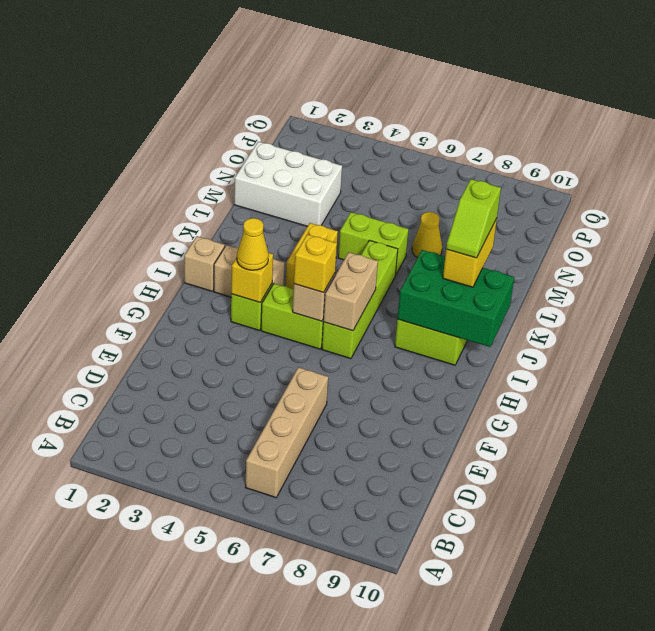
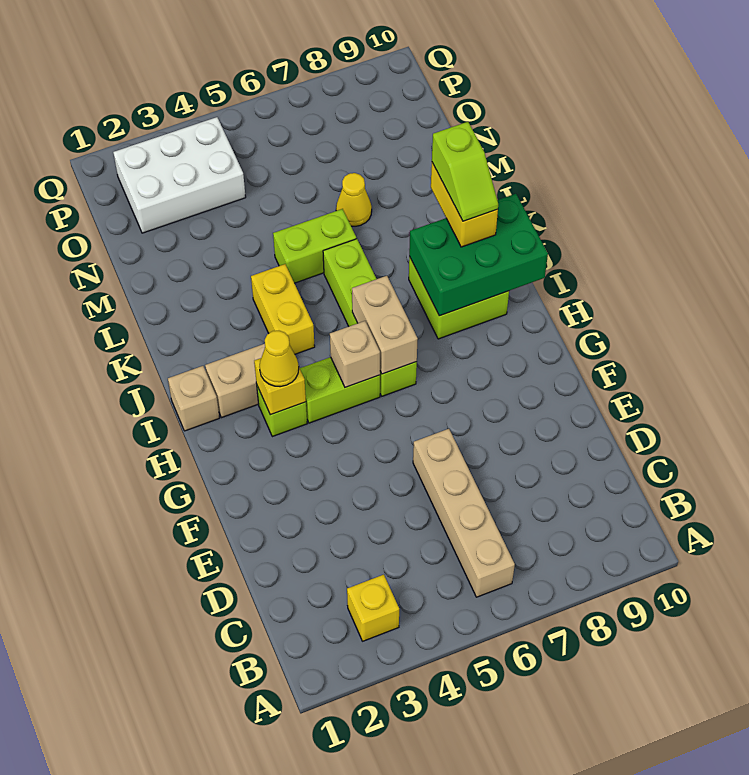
yellow 1x1 brick [294,234,337,293] -> yellow 1x1 brick moved to [347,575,399,641]
white 2x3 brick [234,142,342,226] -> white 2x3 brick moved to [113,117,246,233]

